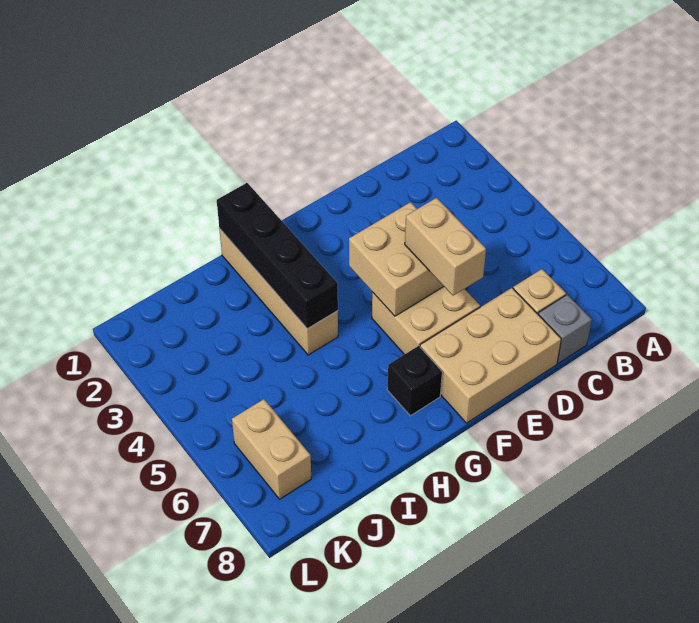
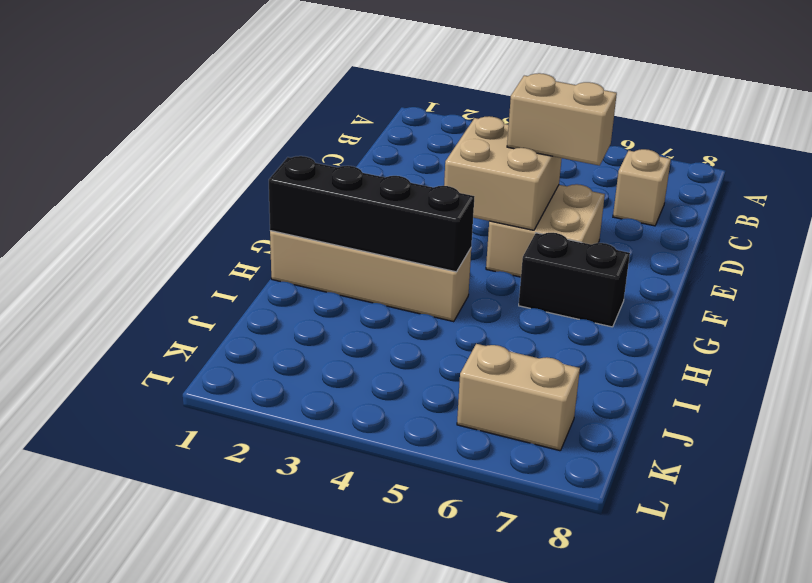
grey 1x1 brick [538,295,592,363] -> none
tan 2x3 brick [420,288,561,423] -> none
black 1x1 brick [387,346,442,416] -> black 1x2 brick [519,233,630,327]

